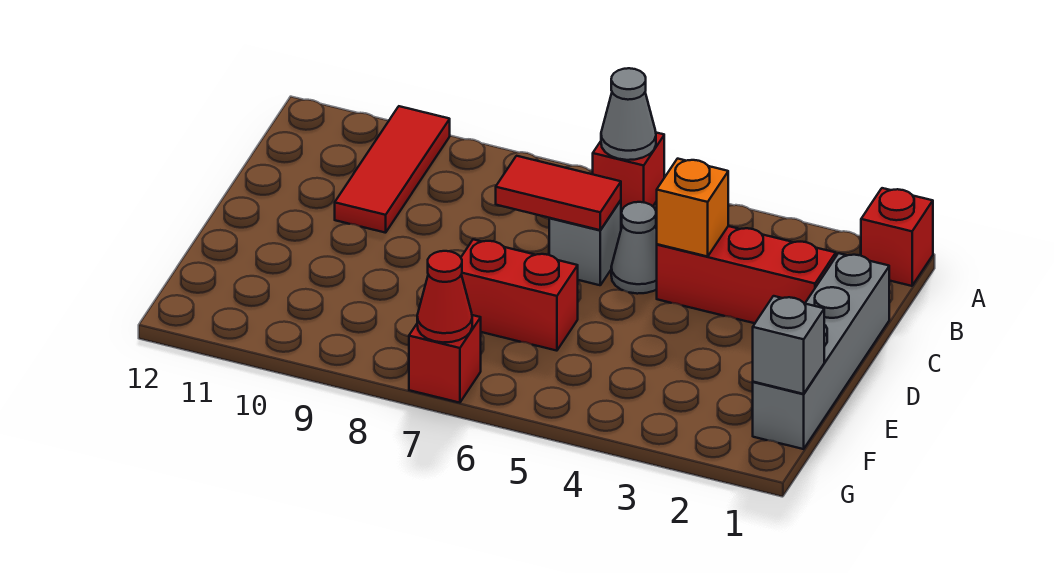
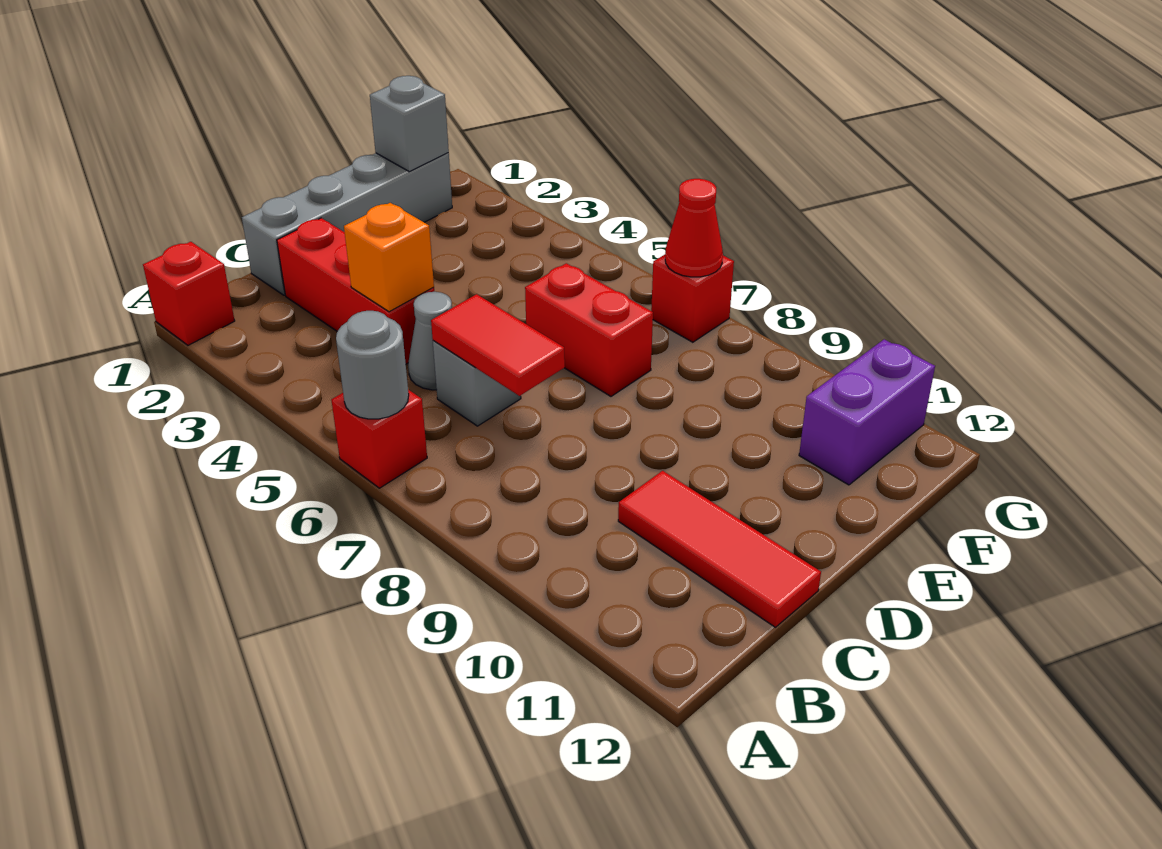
grey 1x1 cone [601,68,656,160] -> grey 1x1 round brick [336,311,409,419]
red 1x3 tile [335,106,450,233] -> red 1x3 tile turned to [618,471,821,627]
none -> purple 1x2 brick [799,339,935,485]

